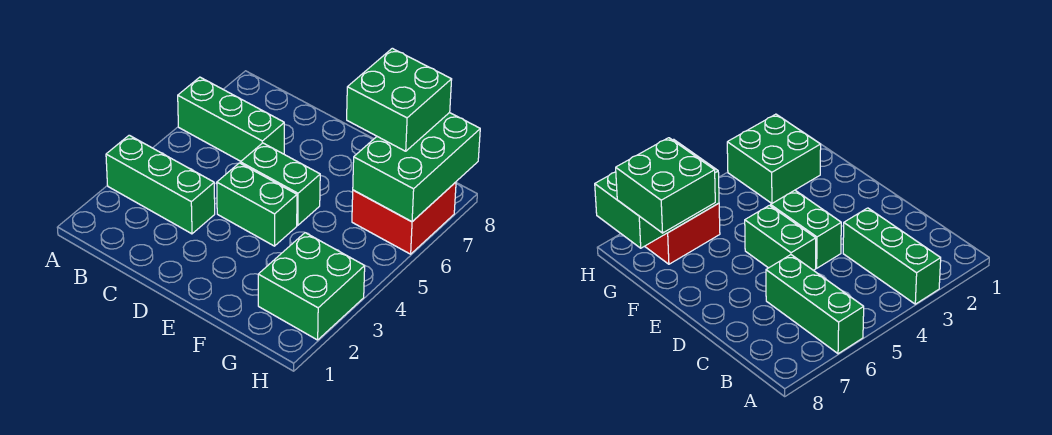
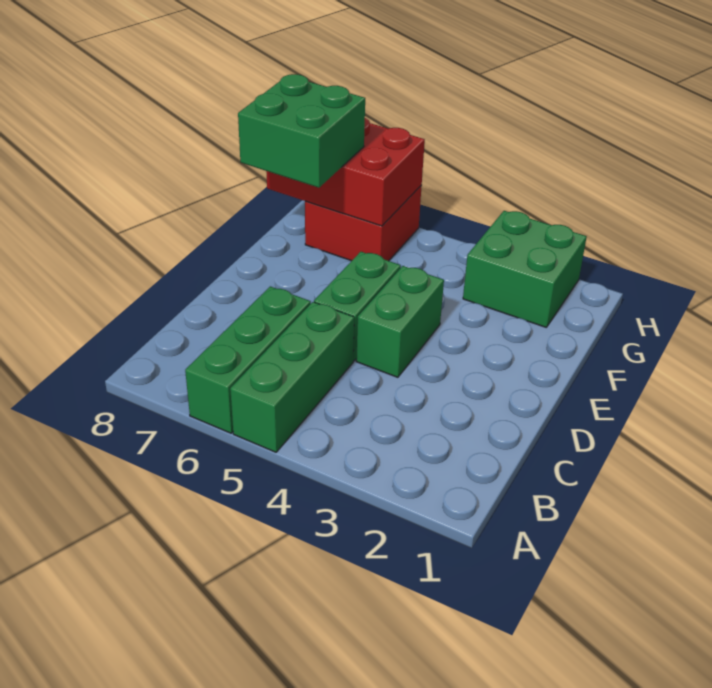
green 1x3 brick [106,135,215,234] -> green 1x3 brick moved to [230,302,354,452]
green 2x3 brick [353,113,480,222] -> red 2x3 brick [266,118,425,226]

